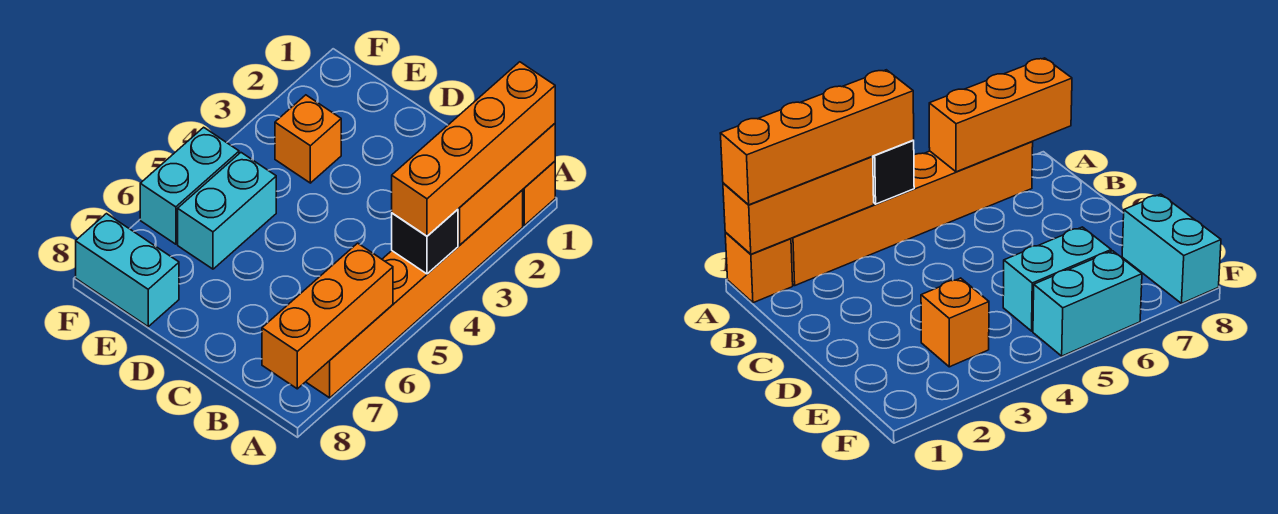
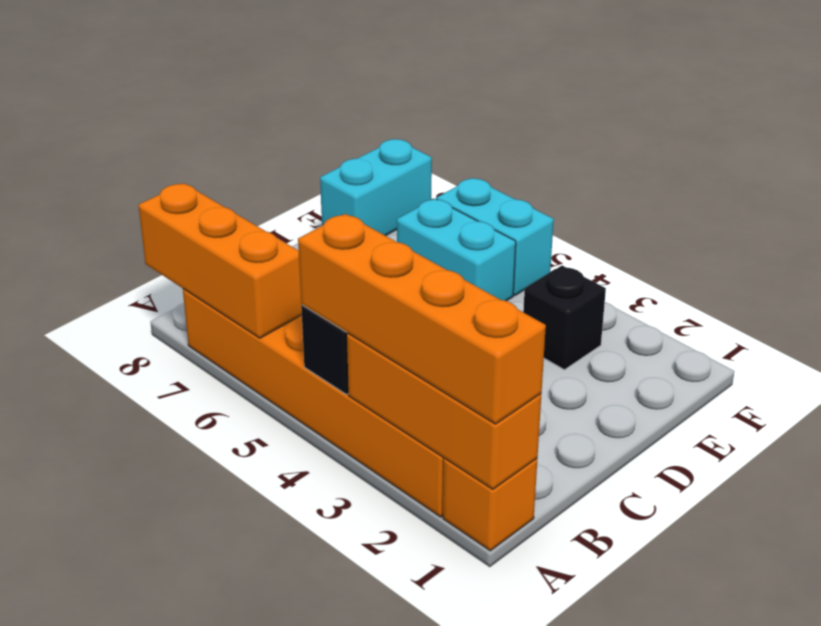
orange 1x1 brick [275,95,341,183] -> black 1x1 brick [523,265,606,370]

